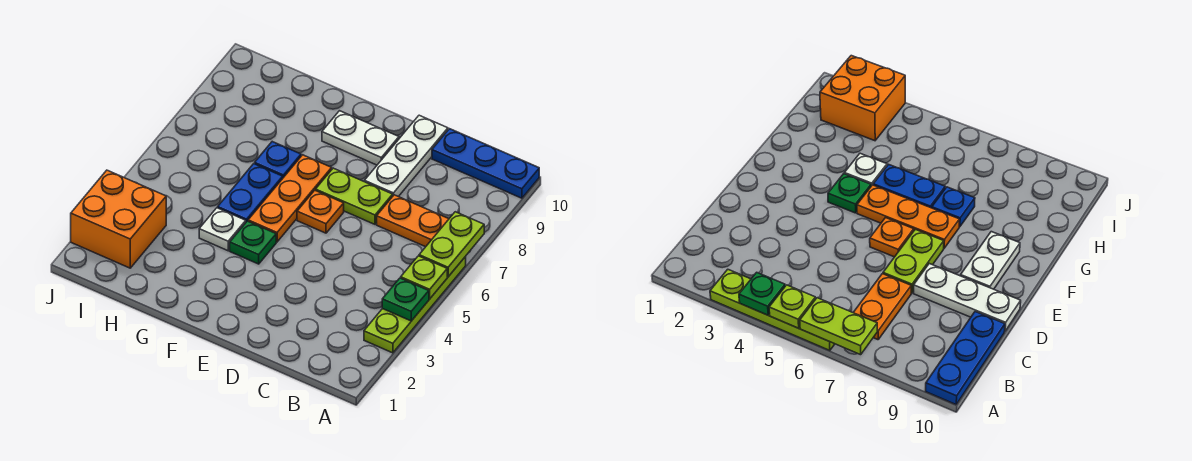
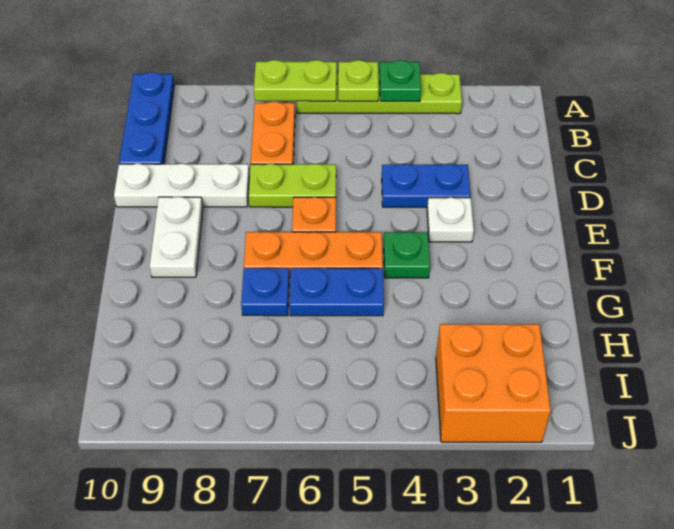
none -> blue 1x2 plate [382,164,471,207]
lime 1x2 plate [316,168,393,224] -> lime 1x2 plate turned to [248,164,336,207]
white 1x1 plate [199,208,246,251] -> white 1x1 plate moved to [427,197,474,242]

